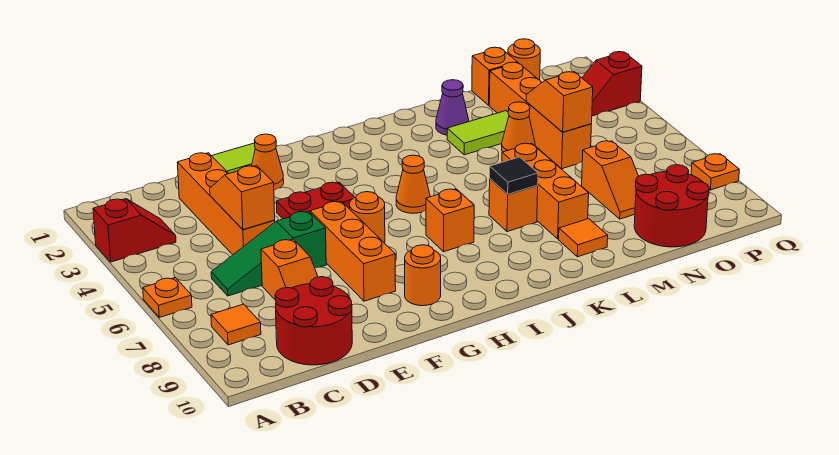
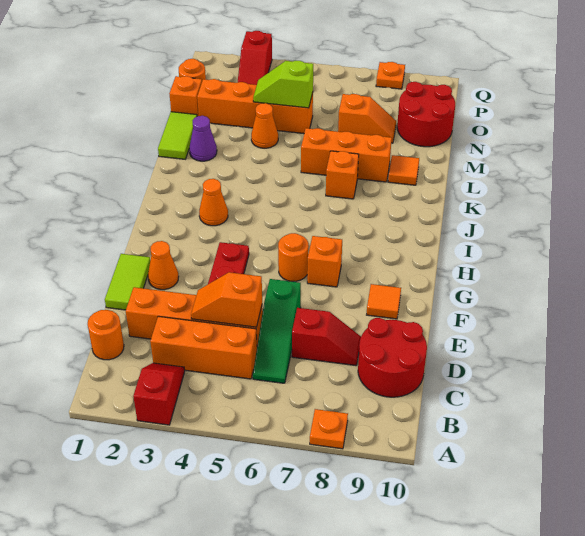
orange 1x1 plate [143,278,192,317] -> orange 1x1 plate moved to [310,409,348,449]
orange 1x1 tile [211,304,261,345] -> orange 1x1 tile moved to [367,284,401,319]
orange 1x2 slope [261,239,318,299] -> red 1x2 slope [292,308,361,366]
orange 1x3 brick [310,201,396,301] -> orange 1x3 brick moved to [150,316,257,379]
orange 1x1 round brick [405,245,441,306] -> orange 1x1 round brick moved to [88,310,124,360]
orange 1x1 cone [396,155,430,213] -> orange 1x1 cone moved to [199,179,228,226]
orange 1x1 brick [426,189,474,252] -> orange 1x1 brick moved to [307,236,342,287]
black 1x1 tile [490,157,538,194] -> none
lime 1x2 tile [447,111,509,155] -> lime 1x2 tile moved to [158,112,197,159]
orange 1x2 slope [526,72,593,132] -> lime 1x2 slope [253,61,313,108]

